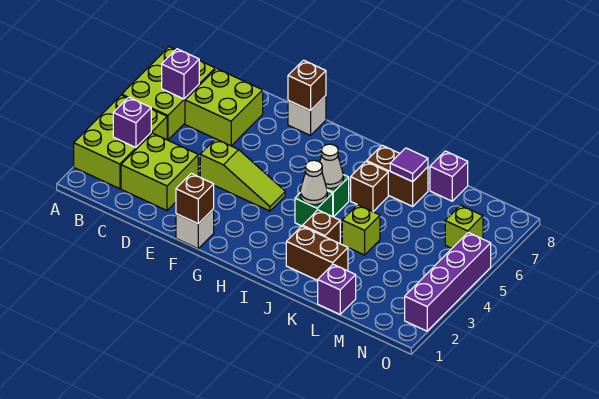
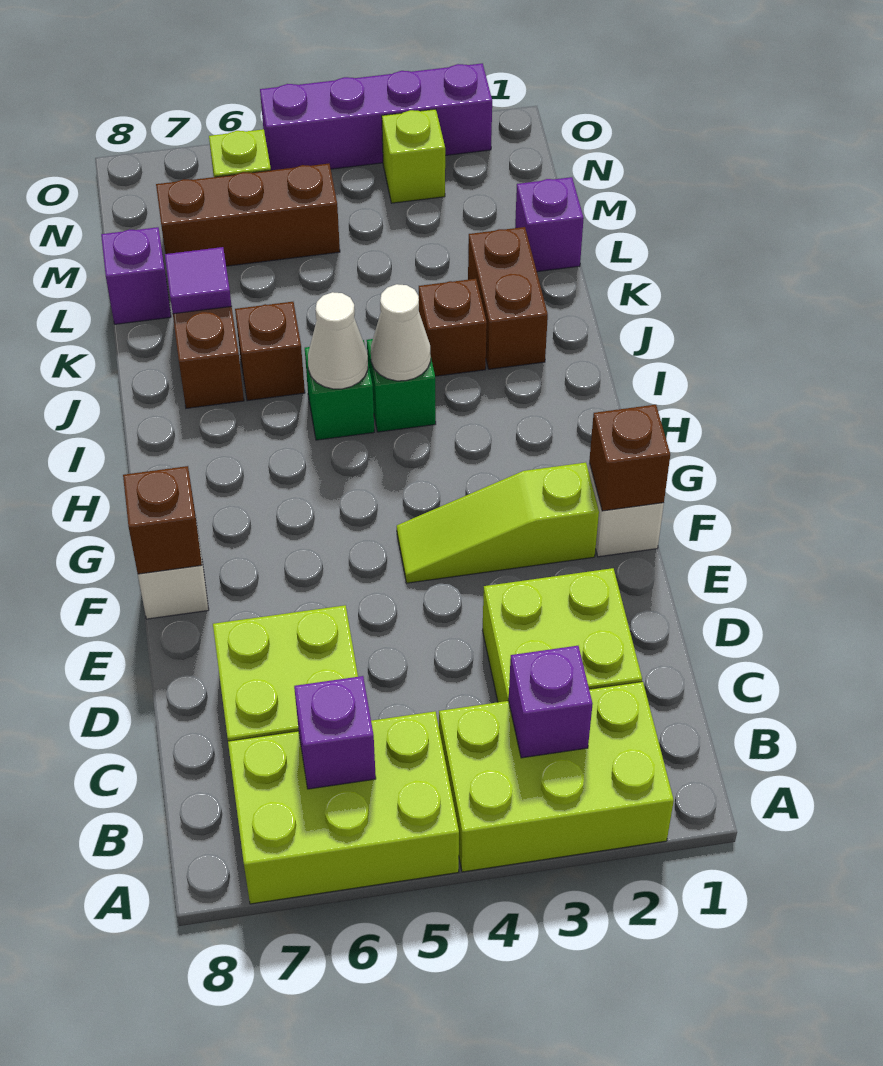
lime 1x3 slope [200,139,285,211] -> lime 1x3 slope turned to [397,463,599,583]
lime 1x1 brick [342,205,380,255] -> lime 1x1 brick moved to [382,109,445,203]
none -> brown 1x3 brick [156,164,340,266]

